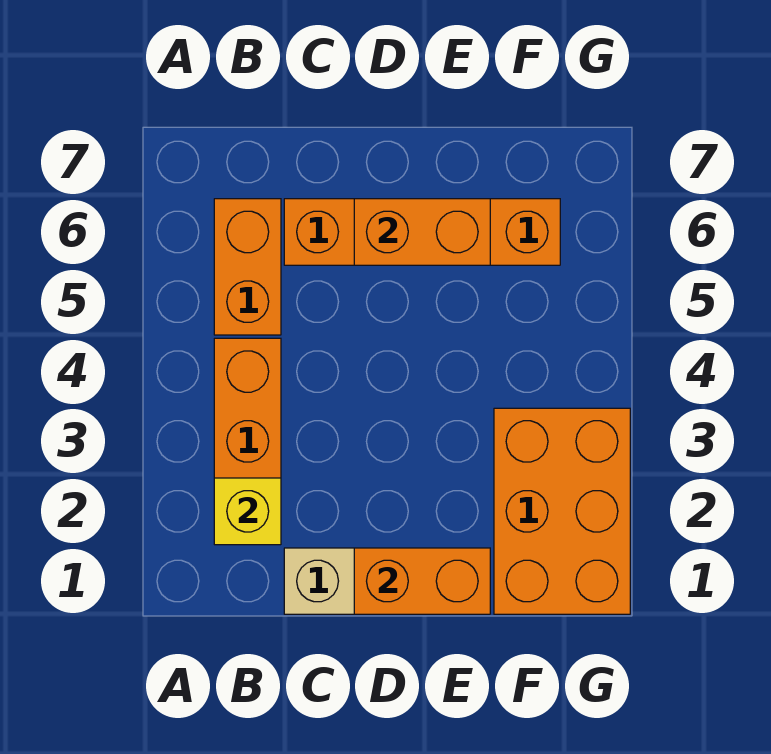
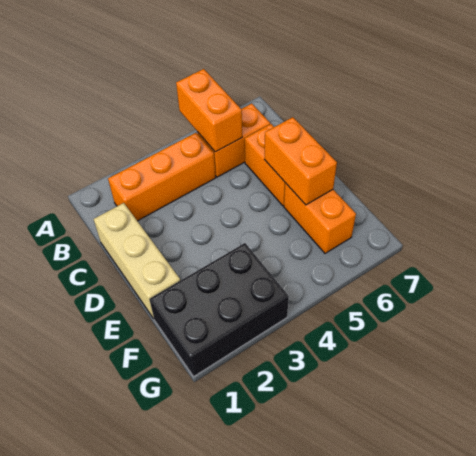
yellow 1x1 brick [214,478,281,545] -> none
orange 1x2 brick [354,548,490,614] -> orange 1x2 brick moved to [176,69,242,152]
orange 2x3 brick [494,408,630,614] -> black 2x3 brick [149,243,289,376]

